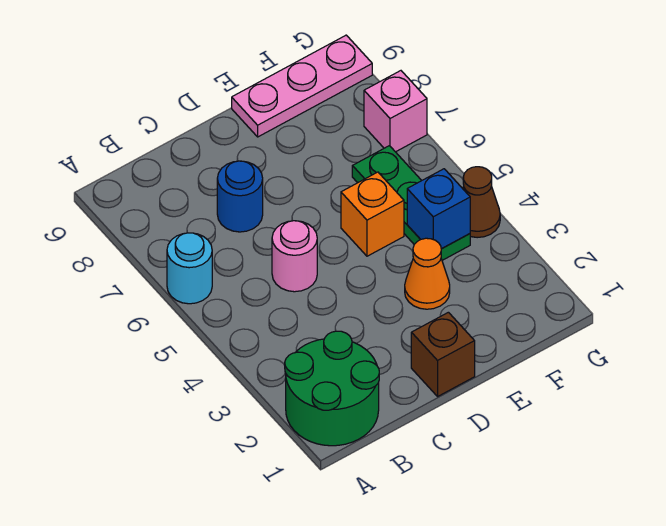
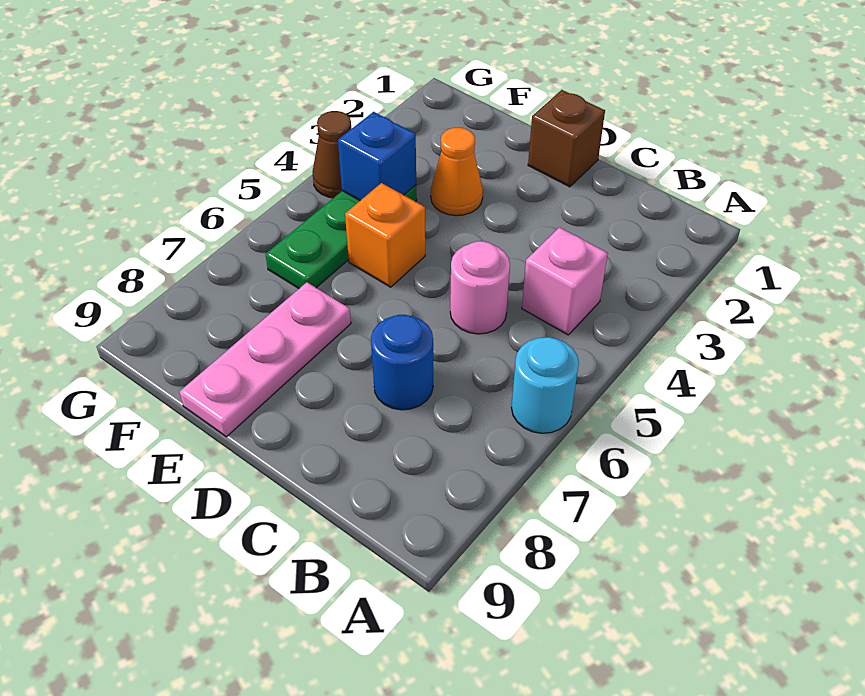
green 2x2 round brick [285,331,379,446] -> none
pink 1x3 plate [232,35,372,137] -> pink 1x3 plate turned to [180,282,351,437]
pink 1x1 brick [364,71,427,152] -> pink 1x1 brick moved to [522,227,608,335]

